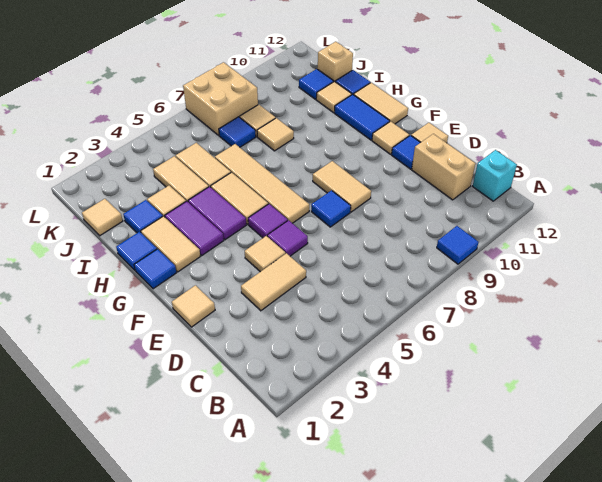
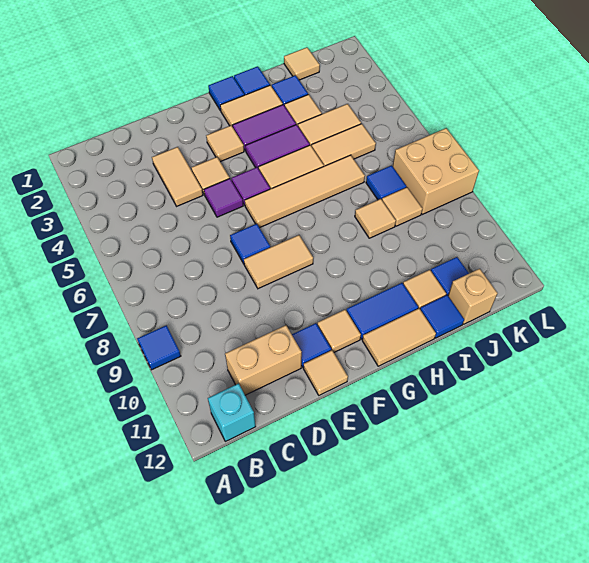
tan 1x1 tile [172,285,215,327] -> tan 1x1 tile moved to [206,126,244,162]

